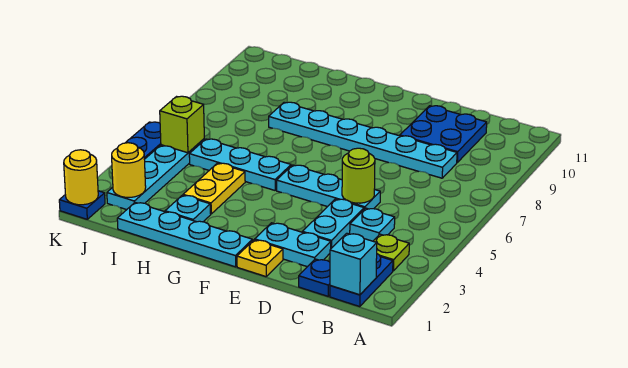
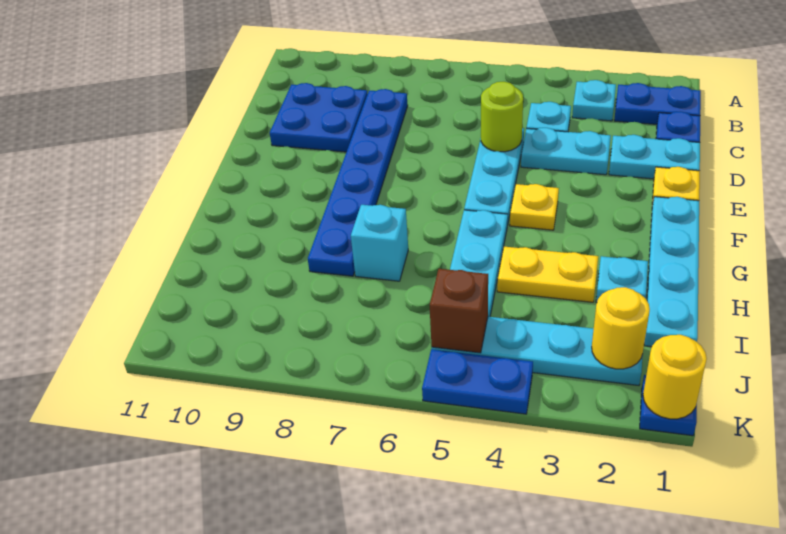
cyan 1x1 brick [330,233,377,295] -> cyan 1x1 brick moved to [351,205,408,281]
lime 1x1 plate [373,234,409,271] -> cyan 1x1 plate [572,80,616,121]
cyan 1x6 plate [269,102,457,178] -> blue 1x6 plate [308,89,408,276]
cyan 1x2 plate [255,223,331,267] -> cyan 1x2 plate turned to [609,135,700,179]
none -> yellow 1x1 plate [510,184,559,230]
lime 1x1 brick [160,96,204,153] -> brown 1x1 brick [430,269,488,353]

